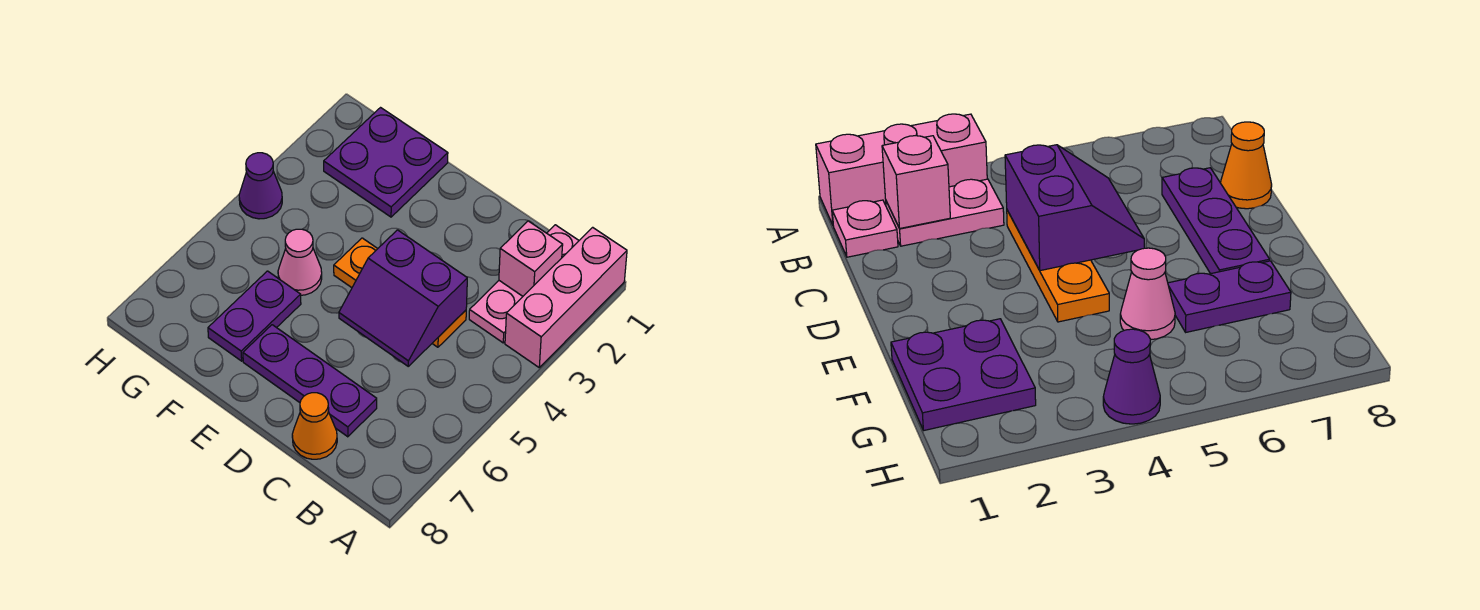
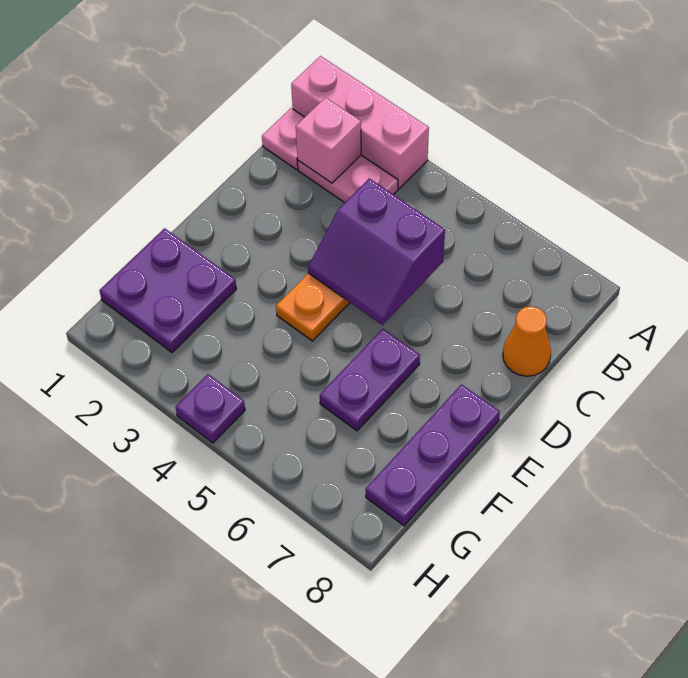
purple 2x2 slope [339,230,467,366] -> purple 2x2 slope turned to [308,178,445,325]
purple 1x3 plate [243,325,377,437] -> purple 1x3 plate moved to [366,384,500,526]
pink 1x1 cone [278,229,322,295] -> none
purple 1x2 plate [208,271,301,361] -> purple 1x2 plate turned to [320,329,420,431]
purple 1x1 cone [239,153,282,219] -> purple 1x1 plate [175,374,245,443]

